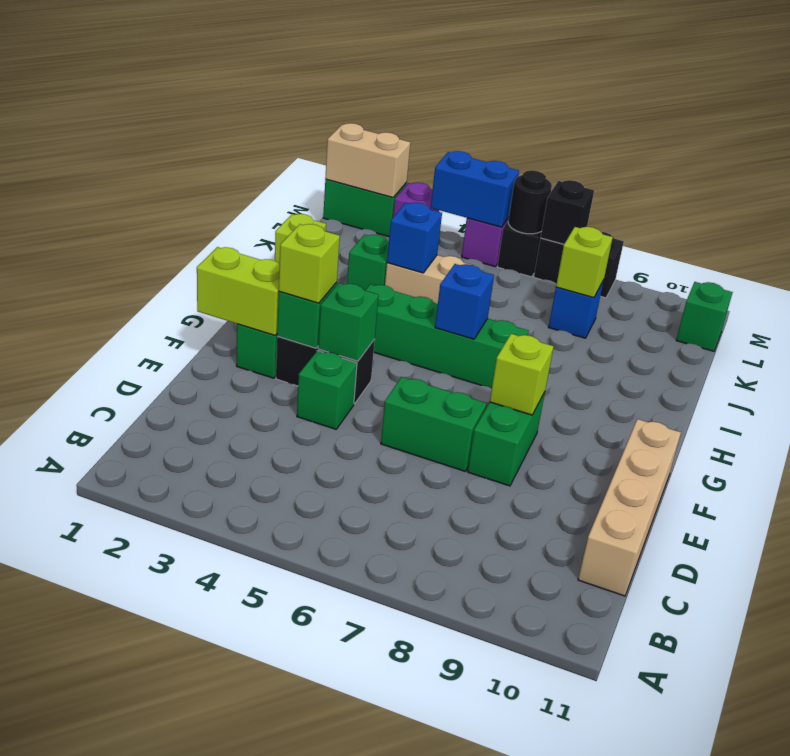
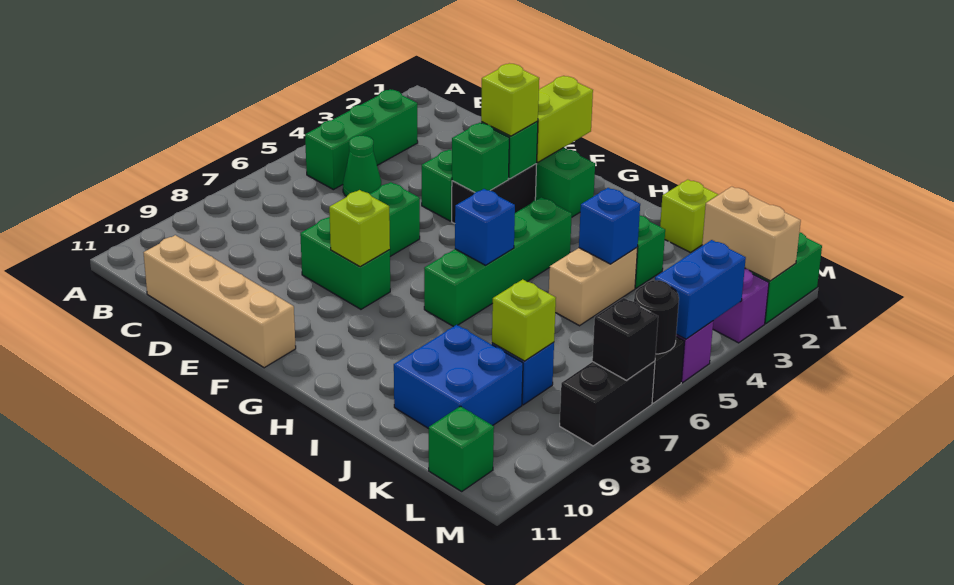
none -> green 1x3 brick [305,89,418,190]
none -> green 1x1 cone [343,136,381,196]
none -> blue 2x2 brick [394,325,523,429]
tan 1x2 brick [325,123,410,197] -> tan 1x2 brick turned to [702,187,801,281]

